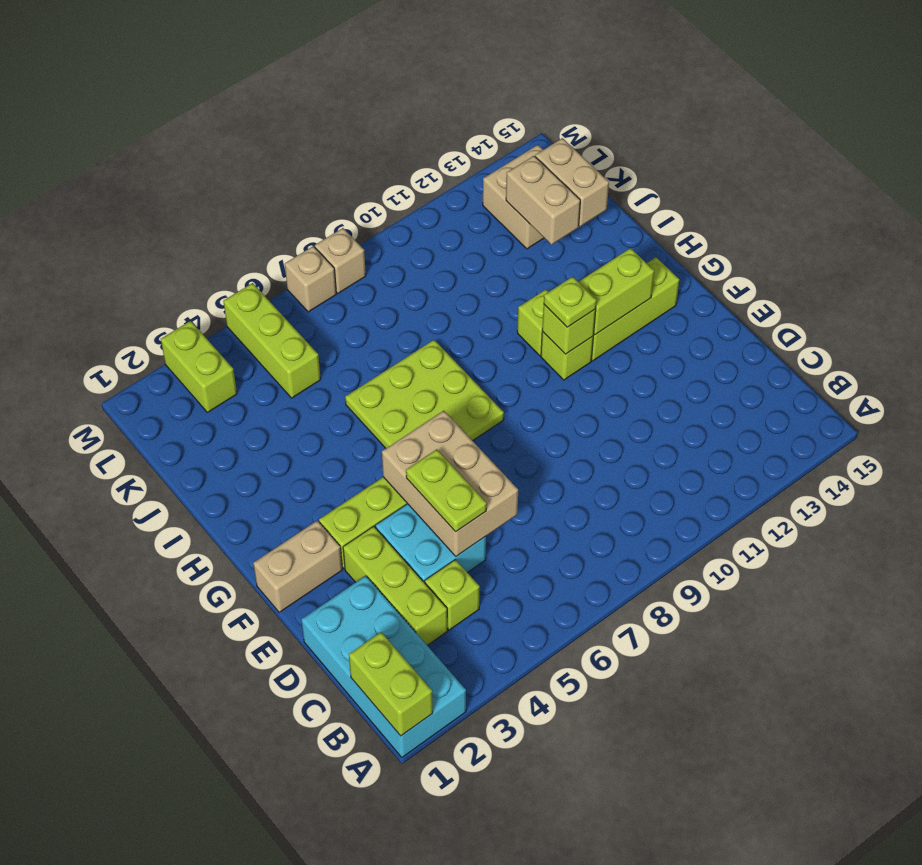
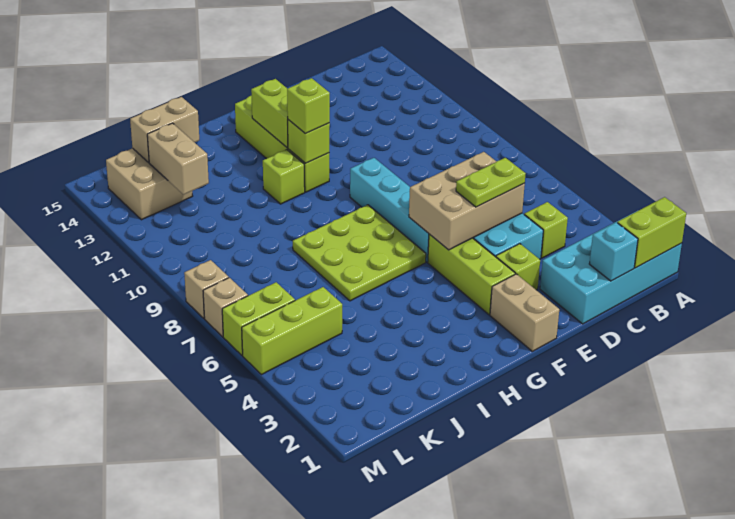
none -> cyan 1x1 brick [589,222,638,281]
lime 1x3 brick [343,526,448,645] -> lime 1x1 brick [496,244,540,290]
none -> cyan 1x4 brick [350,158,429,262]
lime 1x1 plate [544,277,596,327] -> lime 1x1 brick [287,78,330,134]
tan 1x2 brick [506,156,580,245] -> tan 1x2 brick turned to [147,123,209,195]
lime 1x2 brick [161,321,237,412] -> lime 1x2 brick moved to [222,282,295,355]

